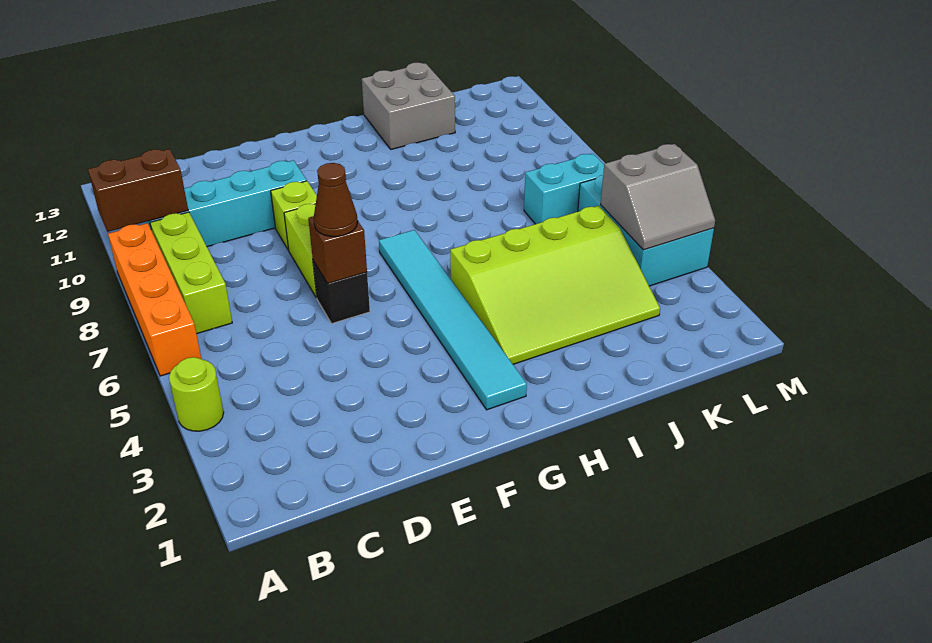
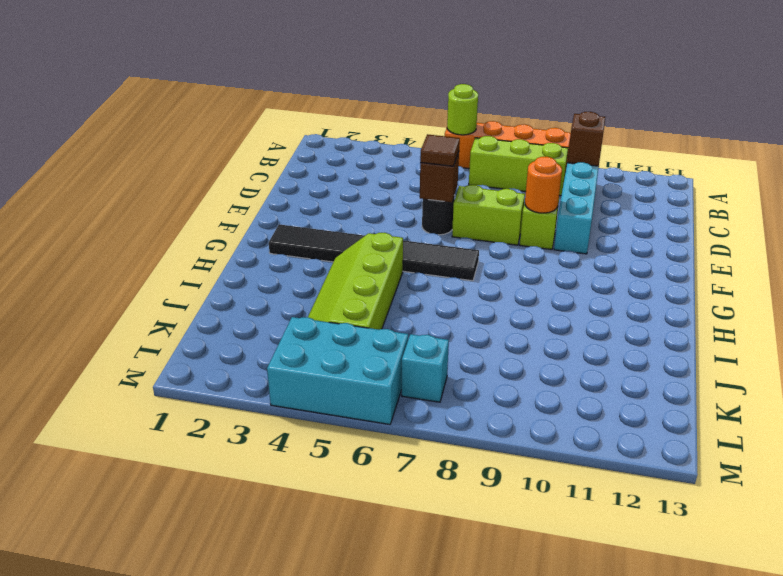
lime 1x1 round brick [169,357,224,431] -> lime 1x1 round brick moved to [447,84,478,135]
brown 1x2 brick [88,149,188,232] -> brown 1x1 brick [567,112,605,166]
black 1x1 brick [313,261,370,324] -> black 1x1 round brick [422,195,455,235]
brown 1x1 cone [314,163,358,237] -> brown 1x1 tile [420,134,460,166]
none -> orange 1x1 round brick [525,157,562,213]
cyan 1x6 tile [379,230,527,410] -> black 1x6 tile [269,224,479,281]
lime 3x4 slope [450,206,660,364] -> lime 2x4 slope [308,233,403,330]
grey 2x2 brick [362,62,455,149] -> none
cyan 1x2 brick [524,154,604,224] -> cyan 1x1 brick [402,334,449,402]
grey 2x2 slope [601,144,715,250] -> none

